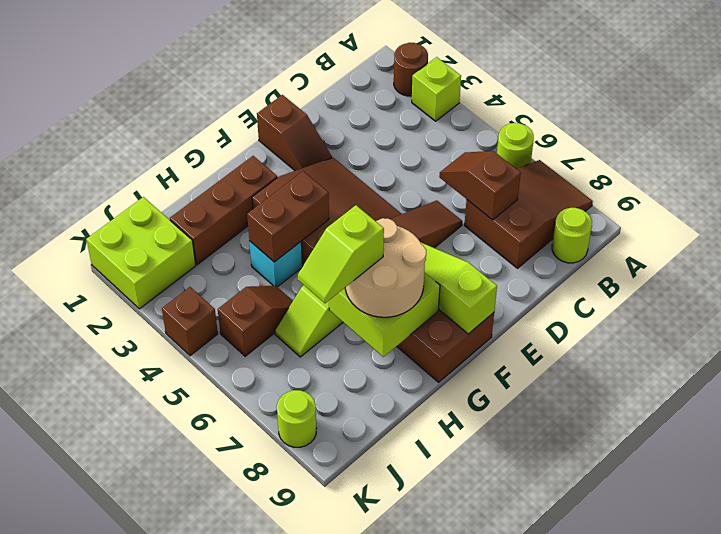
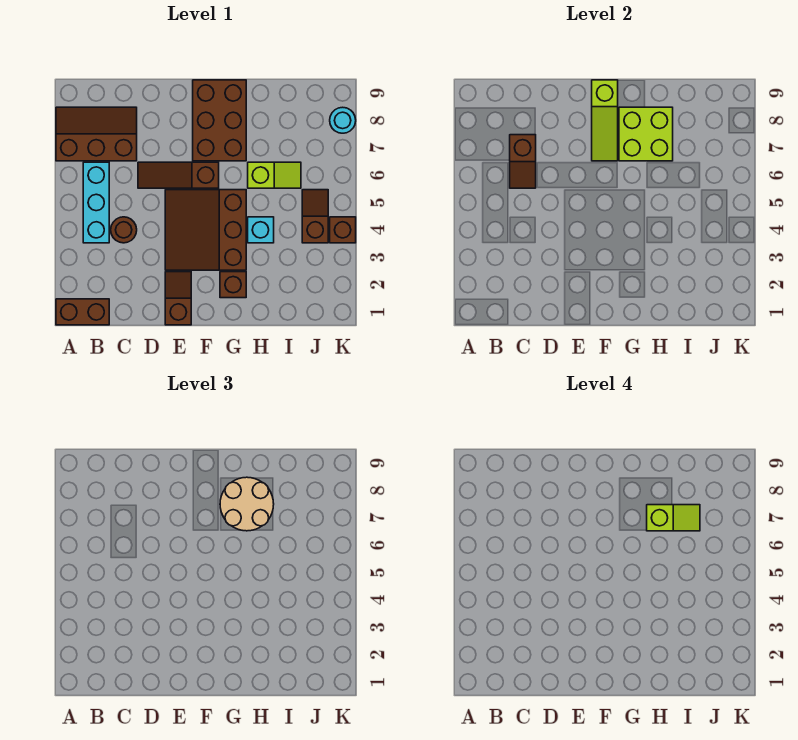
brown 1x1 round brick [394,43,428,96] -> brown 1x1 round brick moved to [111,217,137,243]
lime 1x1 brick [412,57,461,121] -> none
lime 1x1 round brick [497,123,534,169] -> none
brown 2x3 slope [464,160,593,268] -> brown 2x3 slope turned to [56,107,137,161]
none -> cyan 1x3 brick [83,162,109,243]
lime 1x1 round brick [552,208,592,263] -> none
brown 1x3 brick [170,156,277,265] -> brown 1x1 brick [220,272,246,298]
brown 1x2 brick [247,171,329,262] -> brown 1x2 brick moved to [56,299,109,325]
brown 1x2 slope [218,286,293,356] -> brown 1x2 slope turned to [302,190,328,243]
lime 2x2 brick [86,197,196,309] -> none
lime 1x1 round brick [277,390,317,447] -> cyan 1x1 round brick [330,107,356,133]

